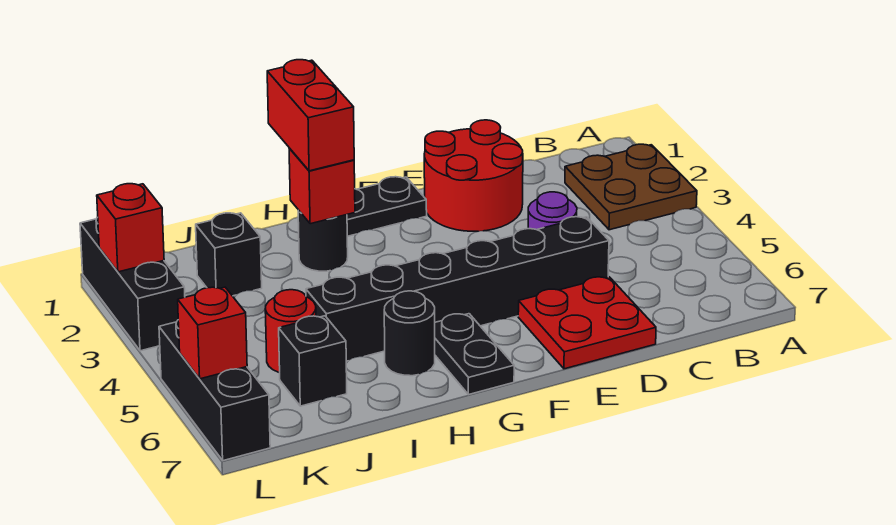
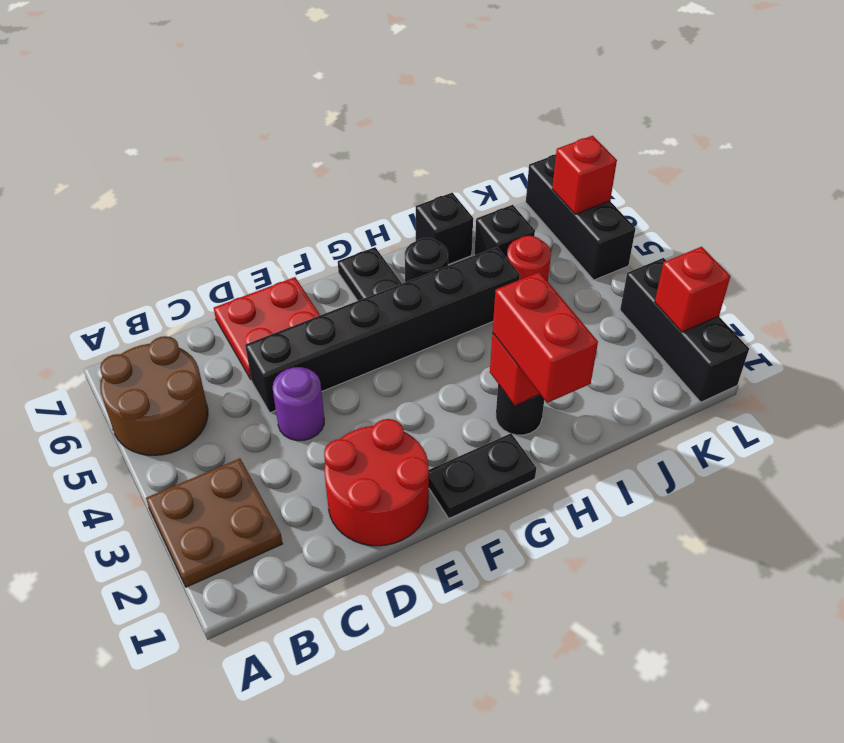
none -> brown 2x2 round brick [100,336,208,455]
black 1x1 brick [196,213,262,296] -> black 1x1 brick moved to [416,193,473,265]

